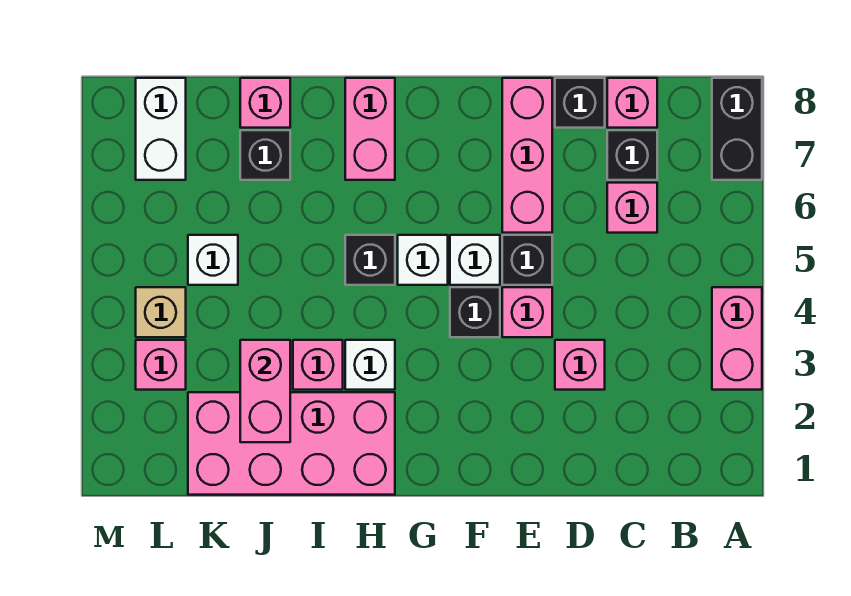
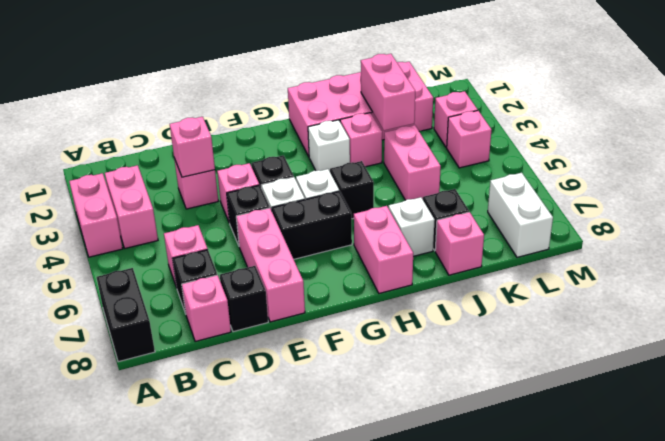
none -> pink 1x2 brick [105,165,158,248]
none -> pink 1x1 brick [170,117,215,177]
none -> black 1x2 brick [272,191,352,259]
none -> pink 1x2 brick [384,125,441,200]
white 1x1 brick [188,235,238,285] -> white 1x1 brick moved to [389,197,435,256]
tan 1x1 brick [136,287,186,337] -> pink 1x1 brick [447,111,492,168]

